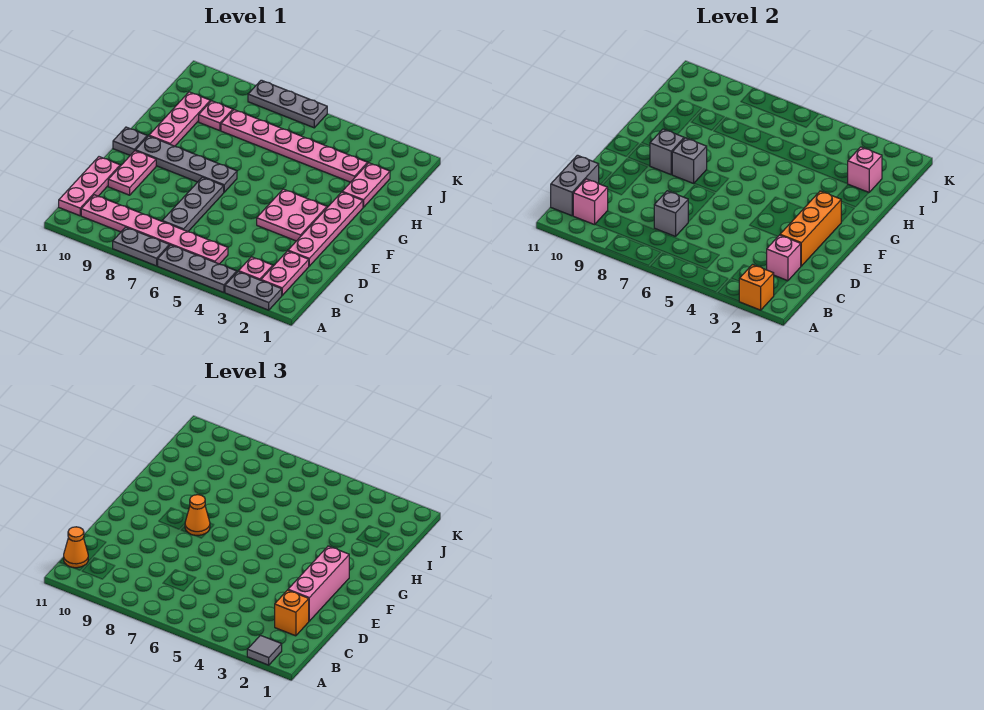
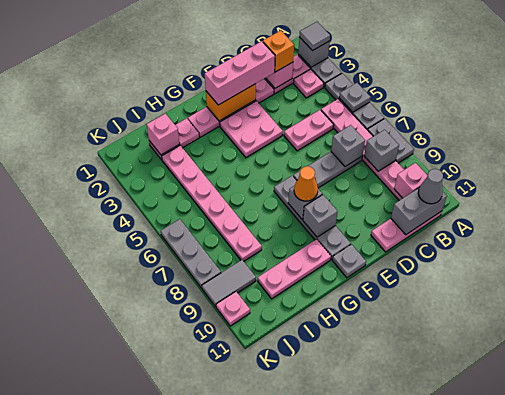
orange 1x1 brick [739,265,774,310] -> grey 1x1 brick [298,37,330,67]
none -> grey 1x1 plate [339,83,371,112]
none -> grey 1x1 brick [364,130,399,171]
orange 1x1 cone [64,527,88,568] -> grey 1x1 cone [418,169,443,204]
orange 1x3 brick [780,191,841,266] -> orange 1x2 brick [206,84,256,121]
pink 1x2 plate [108,151,156,195] -> pink 1x2 plate moved to [284,110,334,151]
pink 1x1 plate [199,101,233,131] -> pink 1x1 plate moved to [216,292,250,326]
none -> grey 1x2 tile [202,260,256,307]

